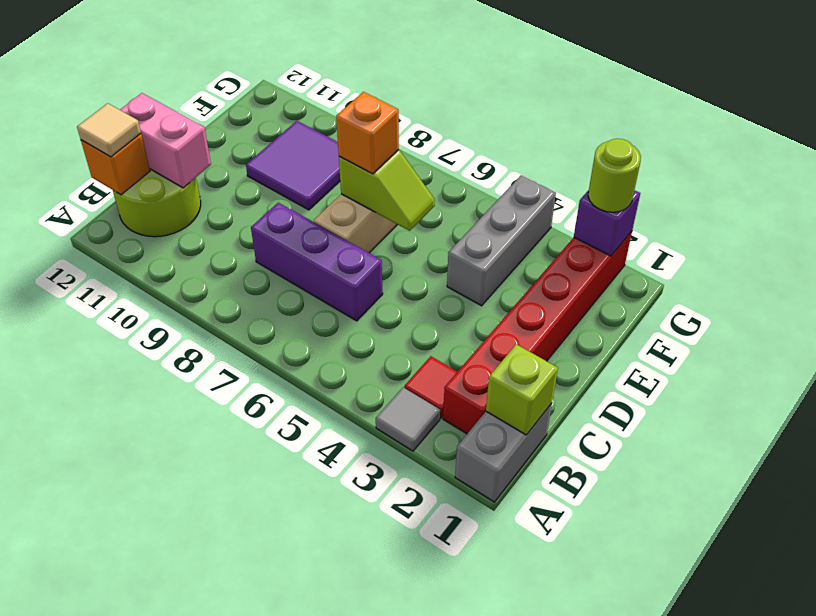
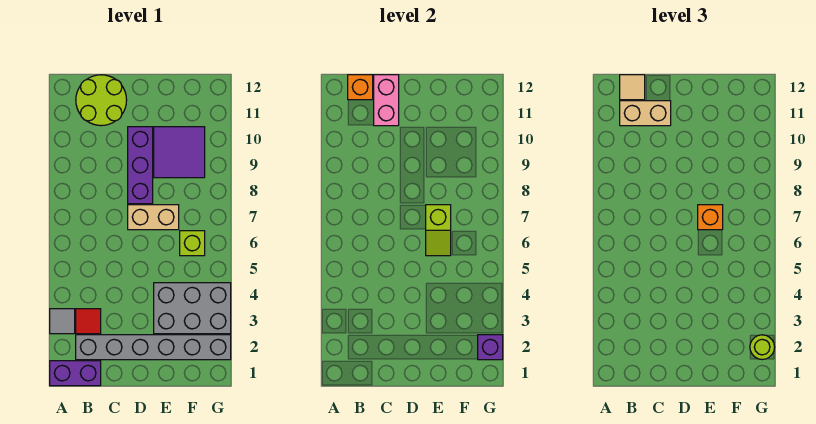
grey 1x2 brick [455,403,552,502] -> purple 1x2 brick [50,361,101,386]
lime 1x1 brick [486,344,558,435] -> lime 1x1 brick moved to [180,231,205,256]
red 1x6 brick [443,231,632,434] -> grey 1x6 brick [76,335,231,360]
none -> tan 1x2 brick [620,101,671,126]
purple 1x3 brick [251,203,383,321] -> purple 1x3 brick moved to [128,127,153,204]
grey 1x3 brick [447,175,556,306] -> grey 2x3 brick [154,283,231,334]

